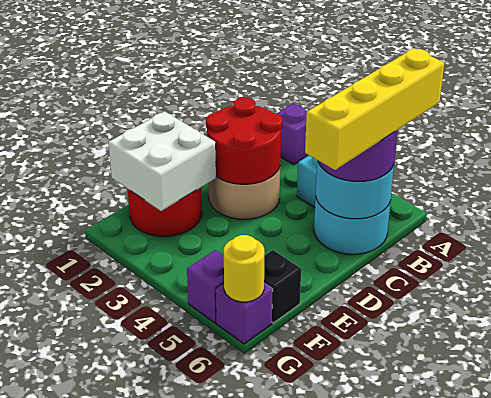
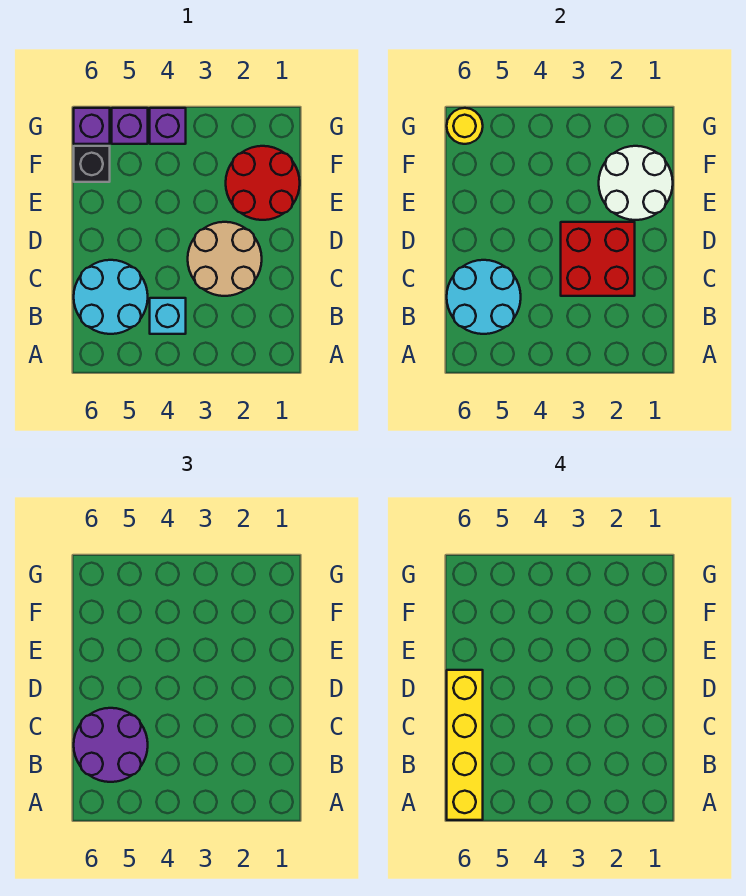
purple 1x1 brick [277,104,309,165] -> purple 1x1 brick moved to [150,108,186,144]
red 2x2 round brick [206,98,282,184] -> red 2x2 brick [561,222,635,296]
white 2x2 brick [109,111,216,211] -> white 2x2 round brick [599,146,673,220]

